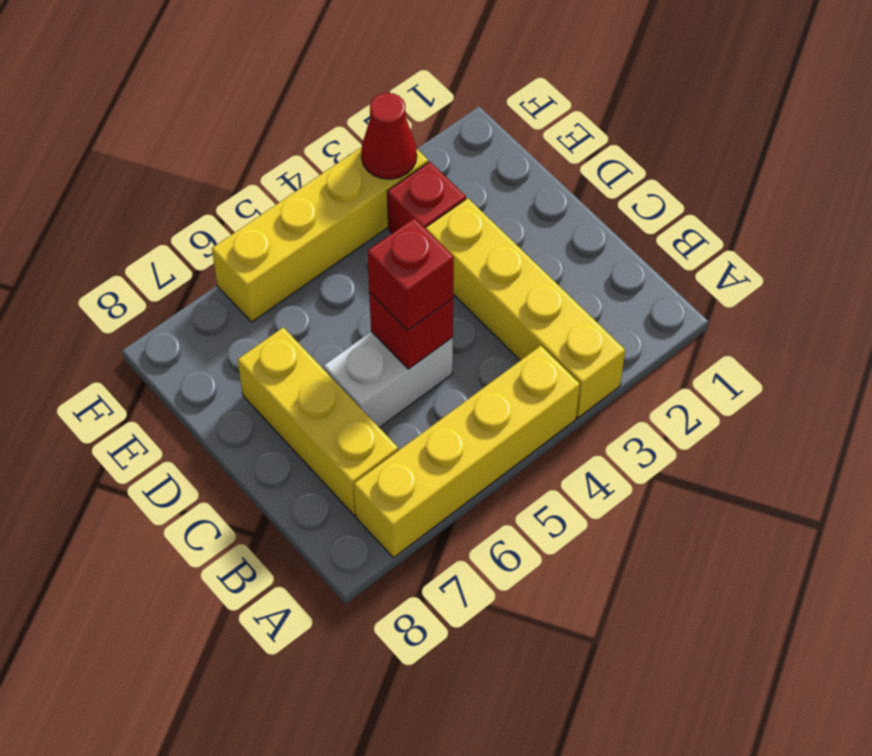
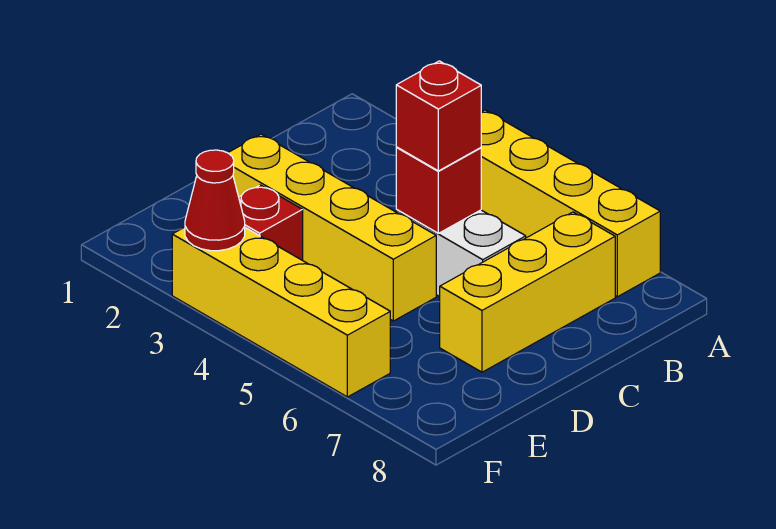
yellow 1x4 brick [425,198,625,418] -> yellow 1x4 brick turned to [228,134,436,321]

